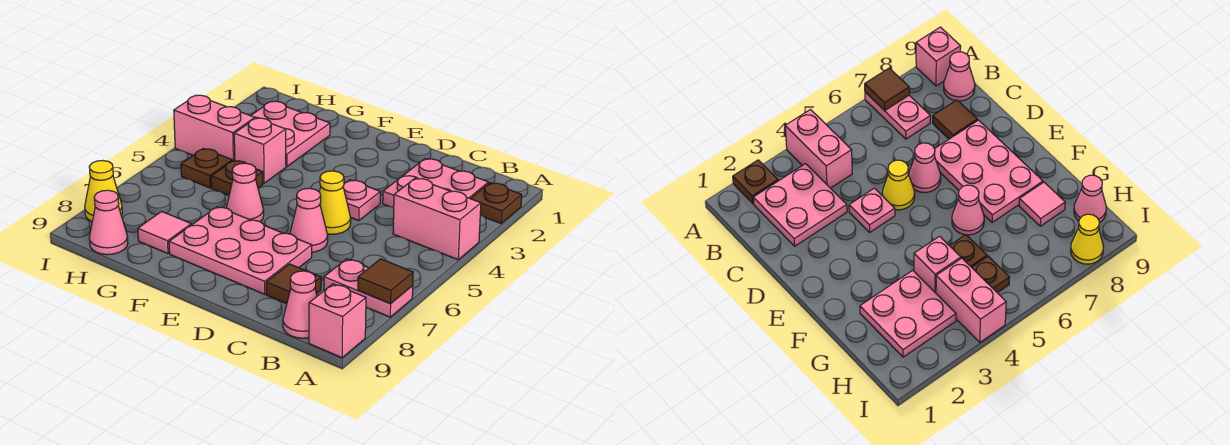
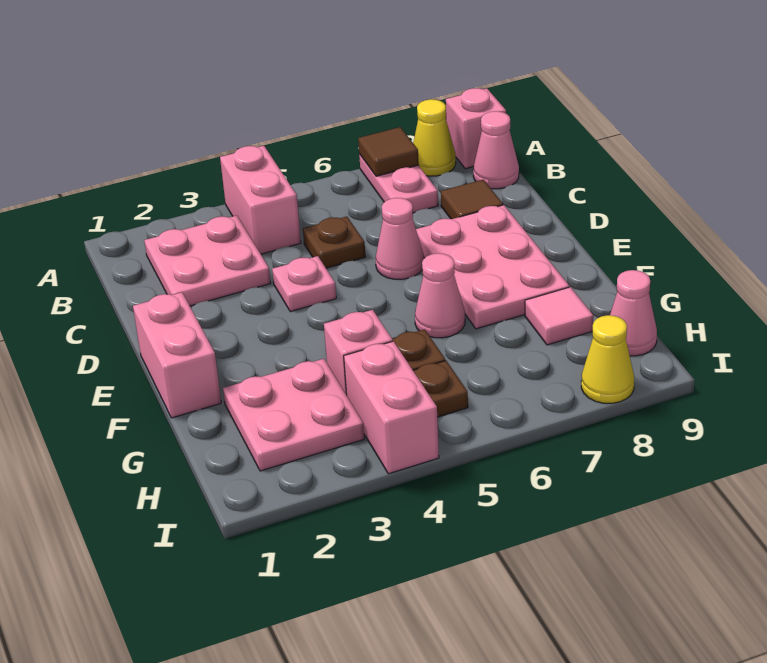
brown 1x1 plate [471,183,522,223] -> brown 1x1 plate moved to [303,216,365,268]
yellow 1x1 cone [319,171,351,234] -> yellow 1x1 cone moved to [413,99,456,176]
none -> pink 1x2 brick [133,292,221,418]

